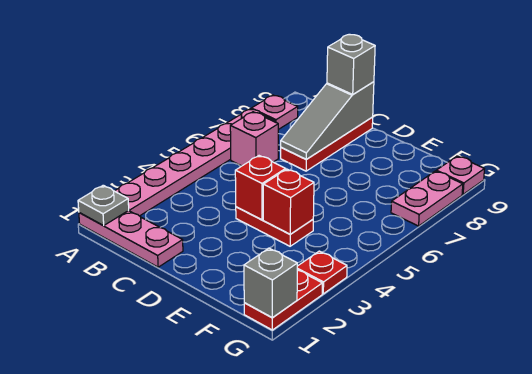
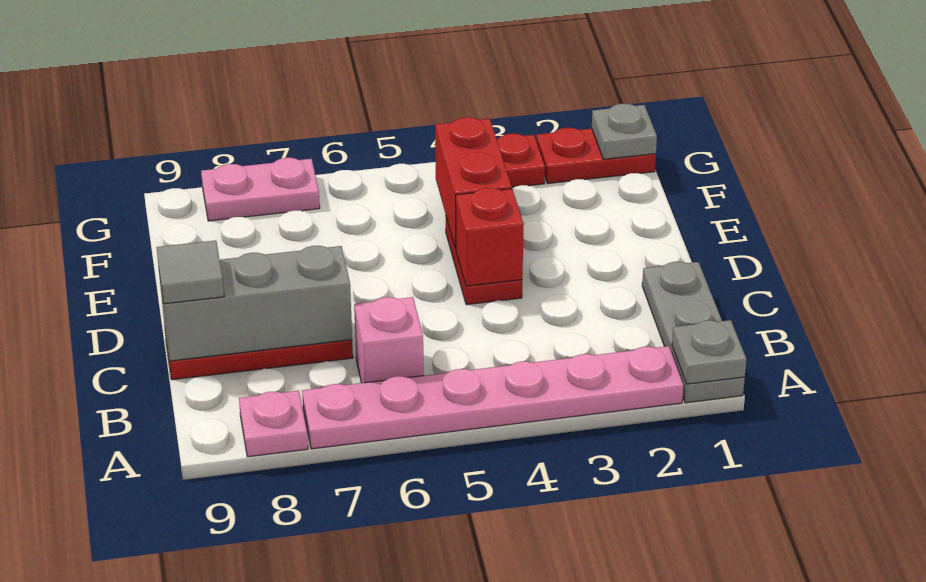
pink 1x3 plate [79,211,183,267] -> grey 1x3 plate [642,262,745,403]
grey 1x3 slope [281,82,374,159] -> grey 1x3 brick [159,246,352,361]
grey 1x1 brick [327,34,375,94] -> grey 1x1 tile [157,240,224,304]
red 1x1 brick [263,169,314,234] -> red 1x2 brick [435,117,512,249]
grey 1x1 brick [244,248,297,318] -> grey 1x1 plate [592,104,657,159]
pink 1x1 plate [436,156,484,194] -> none

